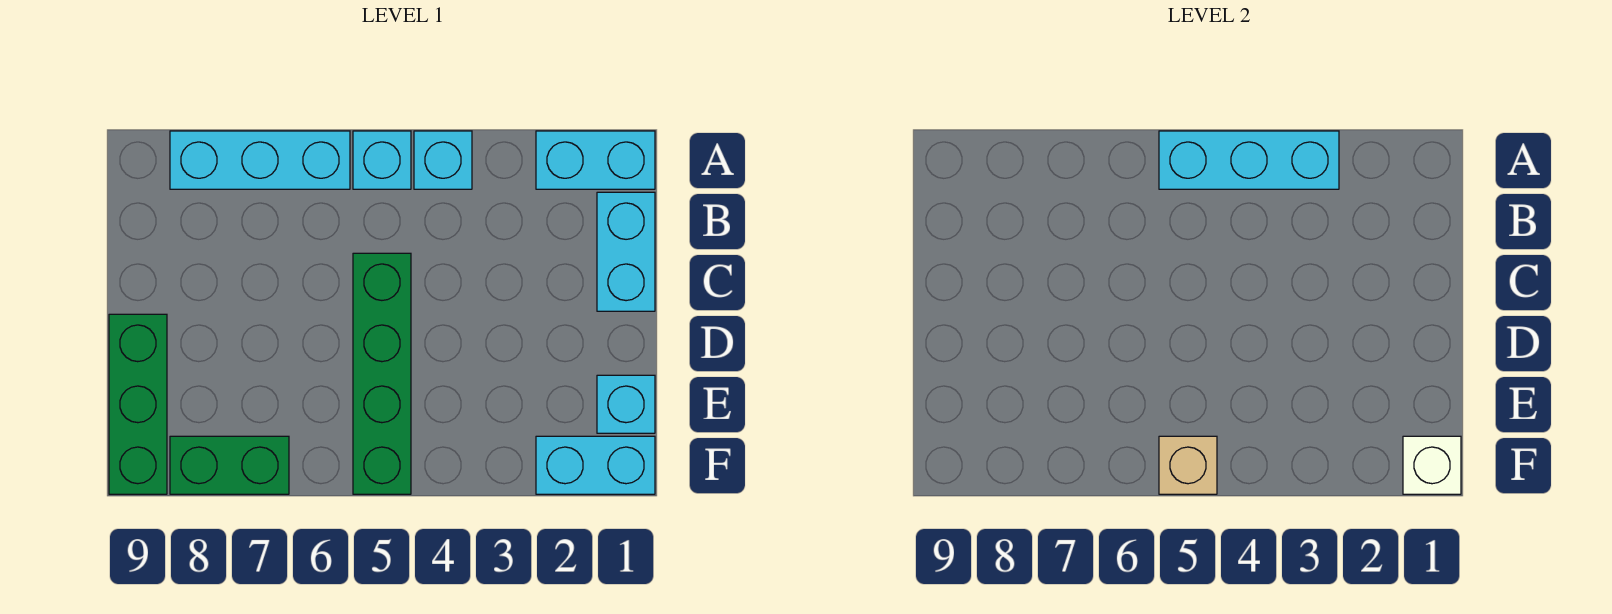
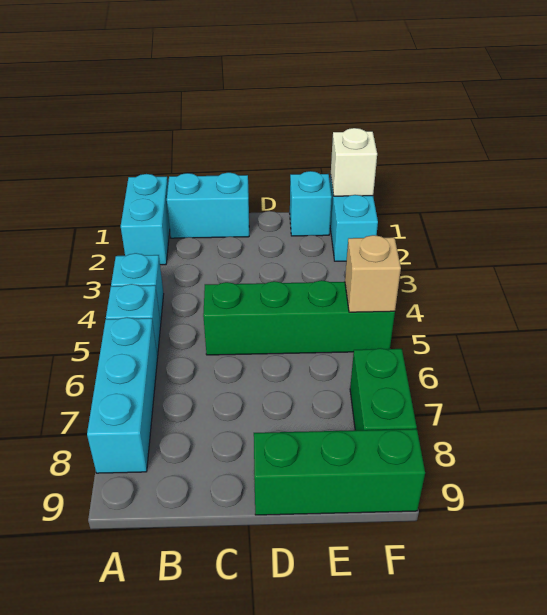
cyan 1x3 brick [1159,131,1339,189] -> none

